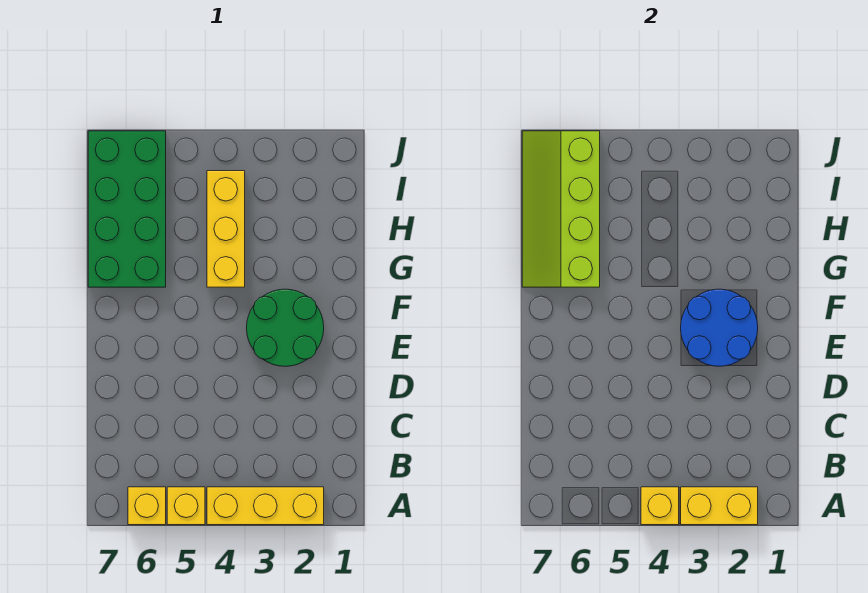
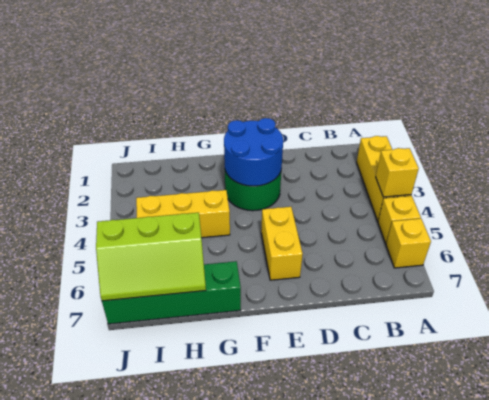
yellow 1x2 brick [681,487,758,525] -> yellow 1x2 brick moved to [261,207,303,280]
green 2x4 brick [88,131,166,287] -> green 1x4 brick [102,261,241,324]
lime 2x4 slope [522,131,600,287] -> lime 2x3 slope [96,213,206,301]

